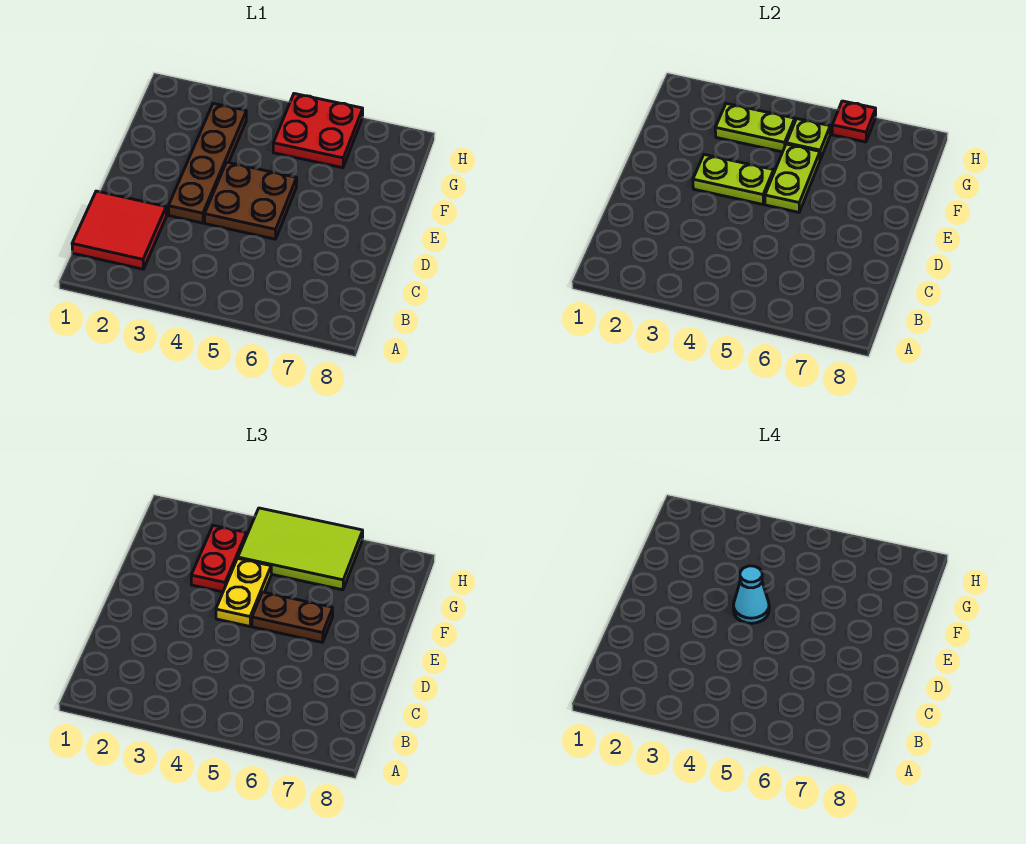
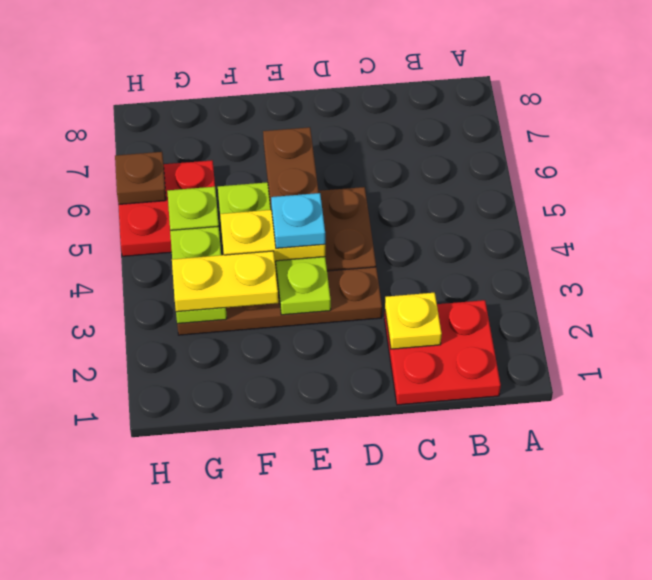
red 2x2 tile [72,191,166,269] -> red 2x2 plate [384,300,501,405]
none -> yellow 1x1 plate [385,293,442,349]
cyan 1x1 cone [733,566,769,623] -> cyan 1x1 plate [271,193,325,248]
red 1x2 plate [191,526,246,592] -> yellow 1x2 plate [172,251,278,312]
lime 2x3 tile [238,508,363,590] -> none
red 1x1 plate [832,101,876,142] -> brown 1x1 plate [115,152,166,204]

